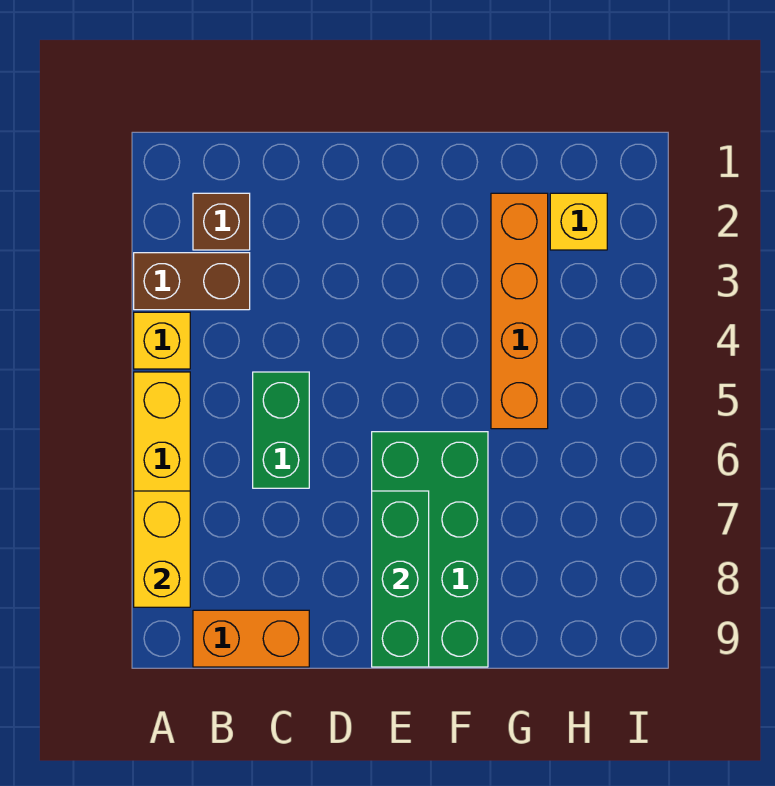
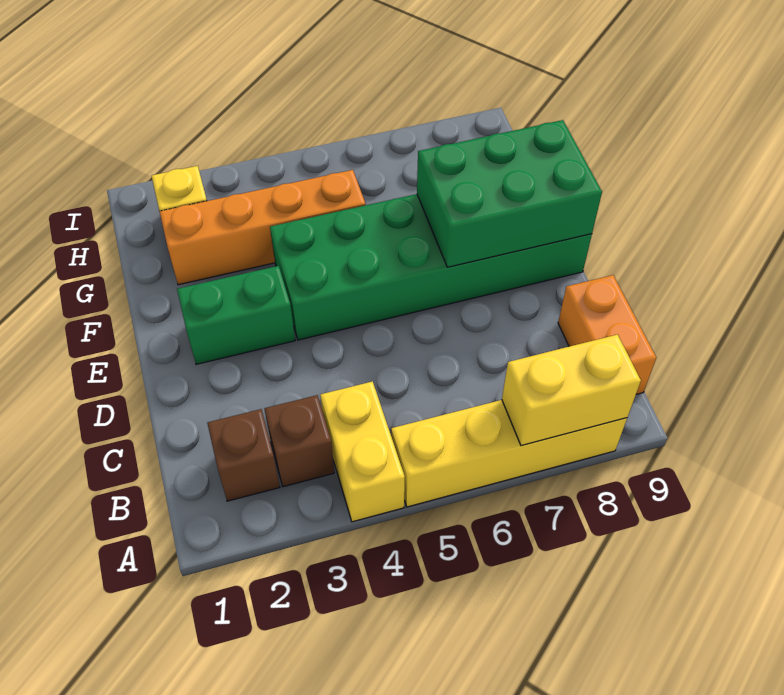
brown 1x2 brick [134,253,250,310] -> brown 1x1 brick [264,395,334,487]
yellow 1x1 brick [134,312,190,369] -> yellow 1x2 brick [320,381,405,522]
green 1x2 brick [253,372,309,488] -> green 1x2 brick moved to [177,266,295,364]
green 2x4 brick [372,432,488,667] -> green 2x6 brick [270,194,592,340]
green 1x3 brick [372,491,429,667] -> green 2x3 brick [417,120,602,267]

